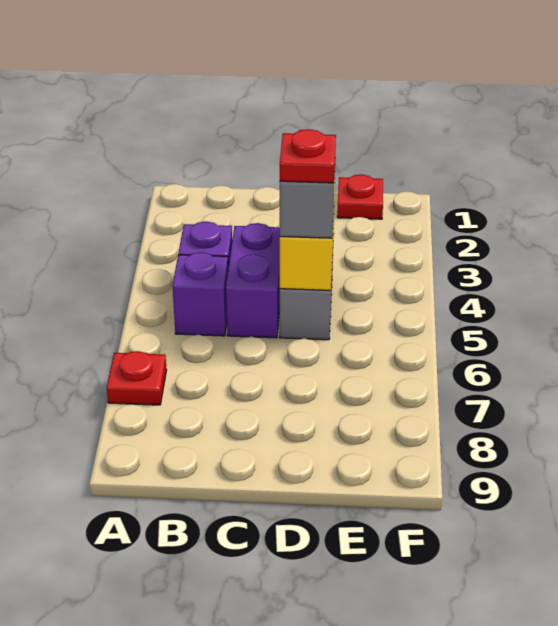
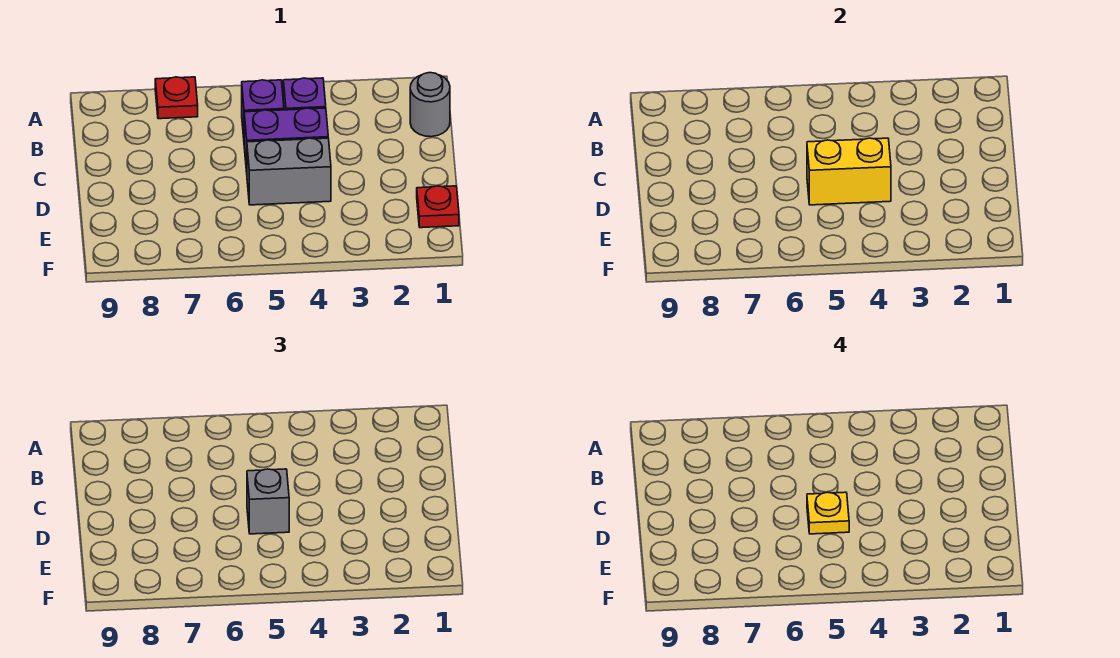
none -> grey 1x1 round brick [410,73,450,137]
red 1x1 plate [280,129,336,183] -> yellow 1x1 plate [807,492,849,534]

